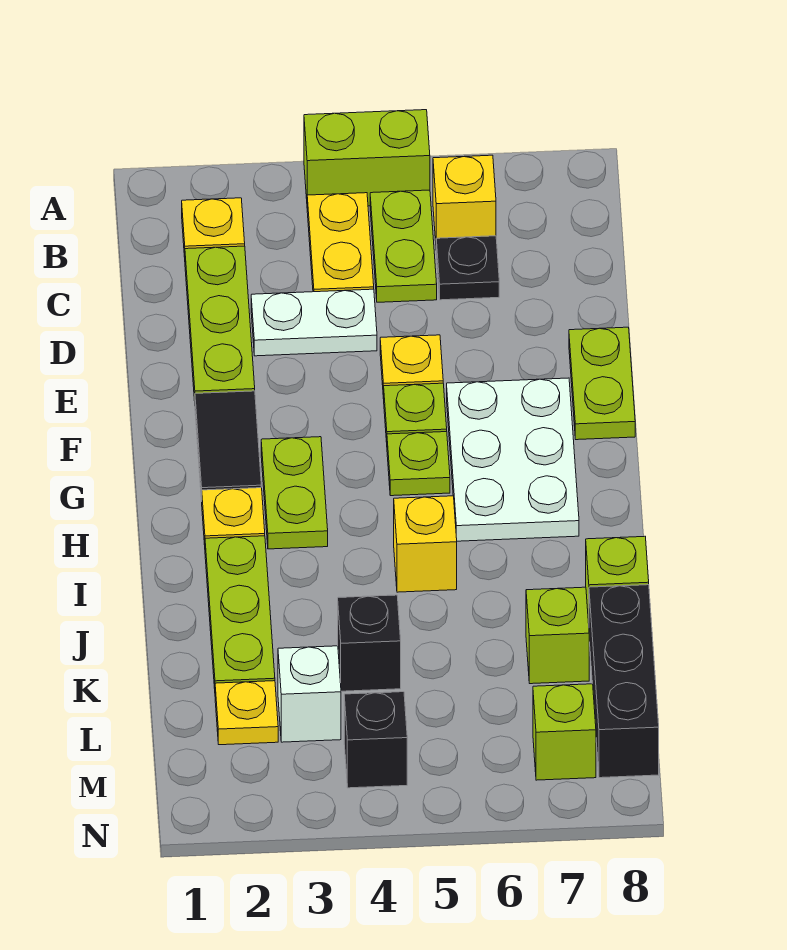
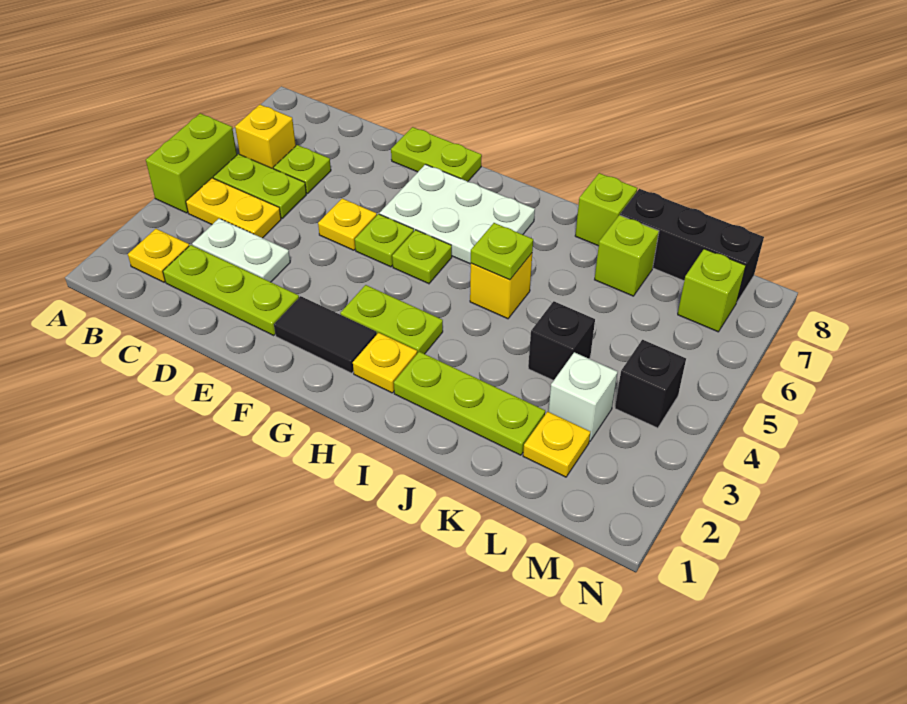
black 1x1 plate [436,236,499,300] -> lime 1x1 plate [273,145,331,194]
white 1x2 plate [251,289,377,356] -> white 1x2 plate turned to [192,219,290,282]
none -> lime 1x1 plate [471,223,533,280]

